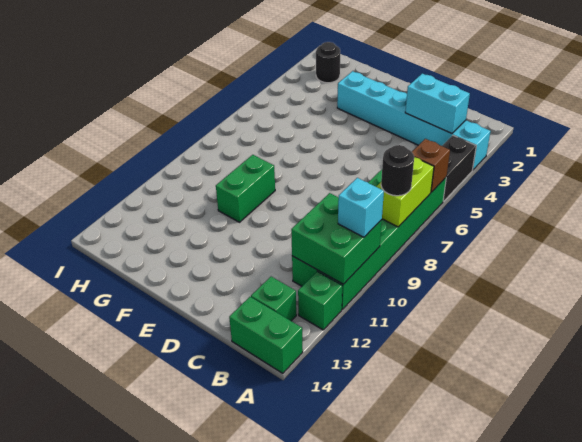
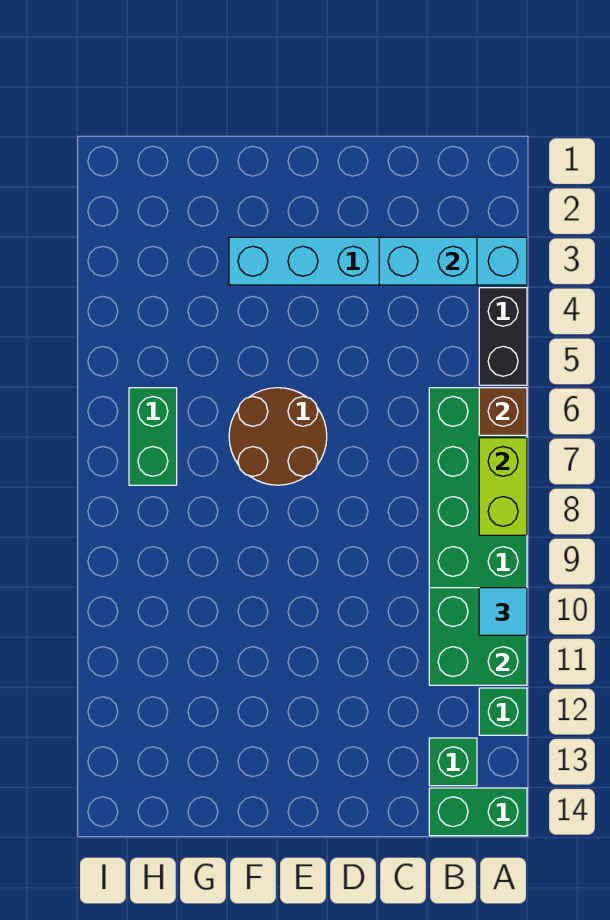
black 1x1 round brick [381,145,414,196] -> none
cyan 1x1 brick [338,178,384,237] -> cyan 1x1 tile [479,588,527,635]
none -> brown 2x2 round brick [229,388,327,485]
green 1x2 brick [216,155,275,222] -> green 1x2 brick moved to [129,388,177,485]
black 1x1 round brick [316,42,340,83] -> none

